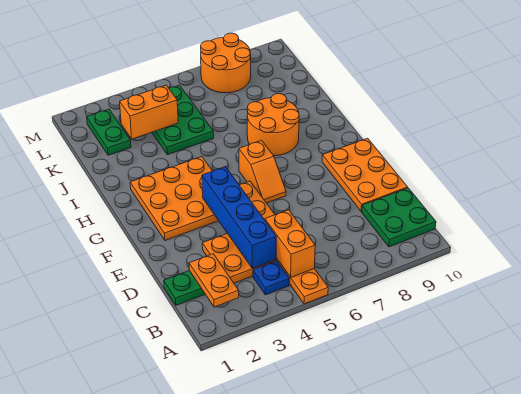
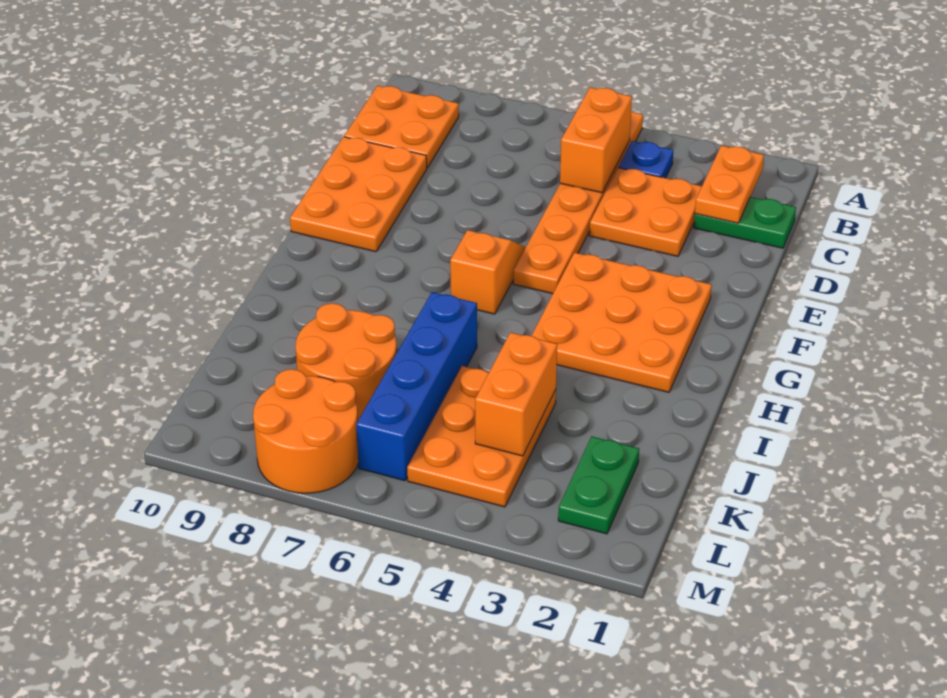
green 2x2 plate [362,188,436,247] -> orange 2x2 plate [344,86,459,168]
blue 1x4 brick [202,167,276,269] -> blue 1x4 brick moved to [356,292,477,481]
orange 2x2 round brick [247,94,299,156] -> orange 2x2 round brick moved to [296,303,397,420]
green 2x3 plate [152,85,214,155] -> orange 2x3 plate [407,366,556,507]
orange 1x2 brick [120,85,178,139] -> orange 1x2 brick turned to [475,332,557,456]

